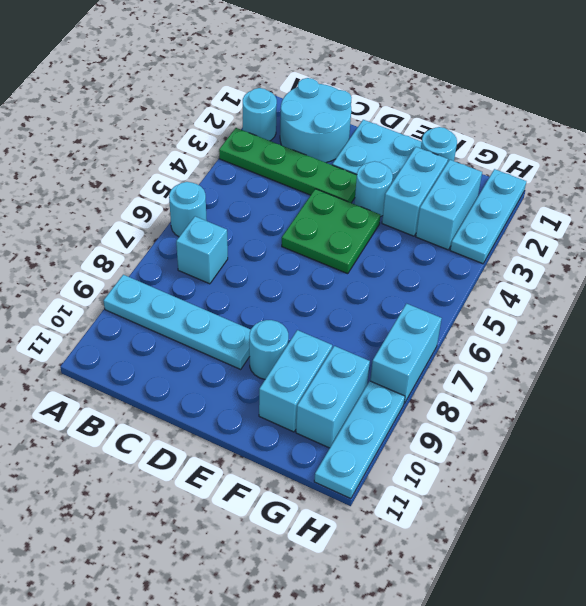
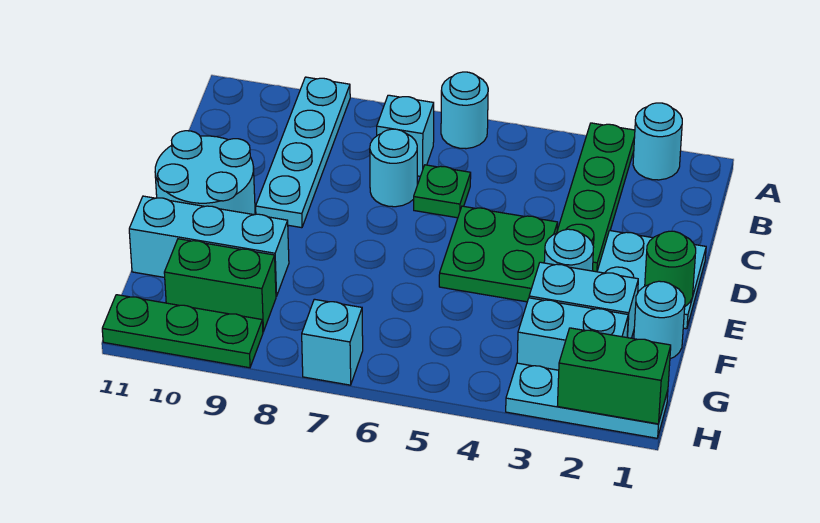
cyan 2x2 round brick [280,78,352,163] -> cyan 2x2 round brick moved to [155,131,255,215]
none -> green 1x1 plate [414,165,471,218]
none -> green 1x1 round brick [645,231,696,306]
cyan 1x1 round brick [249,320,288,379] -> cyan 1x1 round brick moved to [370,129,417,207]
cyan 1x2 brick [259,330,332,432] -> cyan 1x3 brick [129,196,289,296]
cyan 1x2 brick [296,346,370,448] -> green 1x2 brick [164,239,276,331]
none -> green 1x2 brick [558,328,671,424]
cyan 1x2 brick [370,304,442,403] -> cyan 1x1 brick [302,299,363,385]
cyan 1x3 plate [314,381,405,499] -> green 1x3 plate [102,295,263,368]

